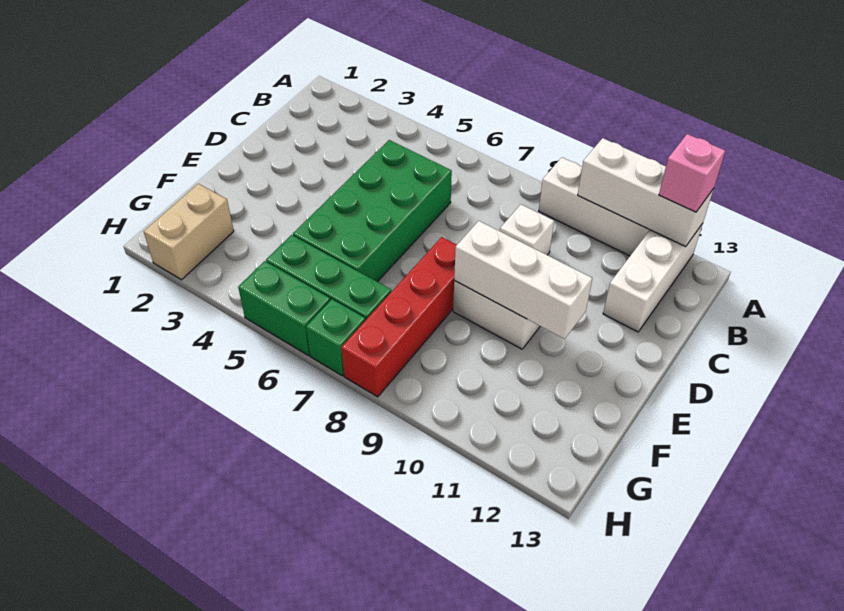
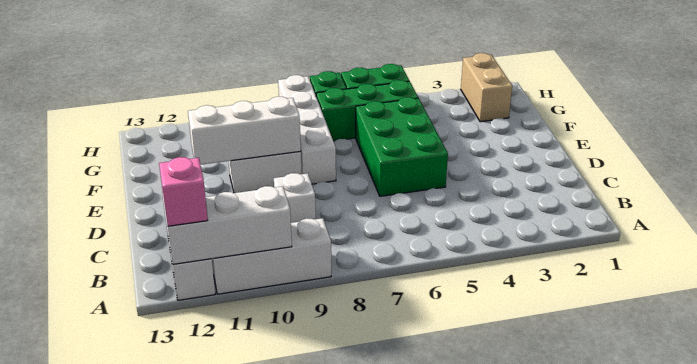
green 2x4 brick [293,140,452,282] -> green 2x3 brick [356,97,448,196]
red 1x4 brick [341,237,457,397] -> white 1x4 brick [278,75,336,184]

